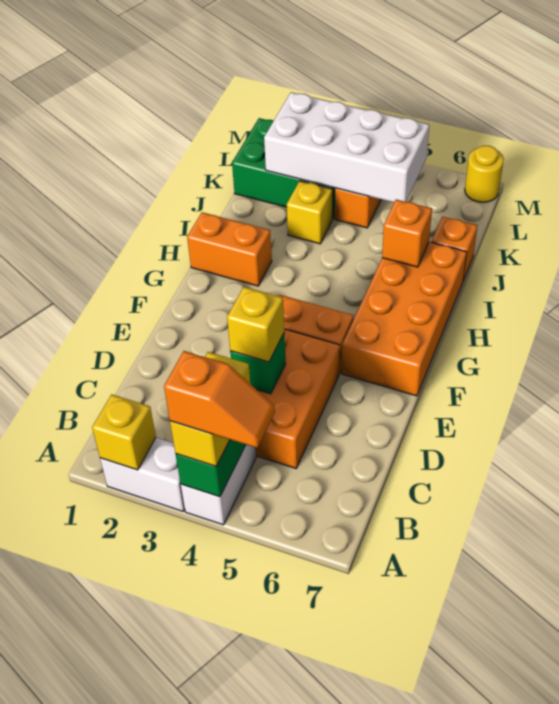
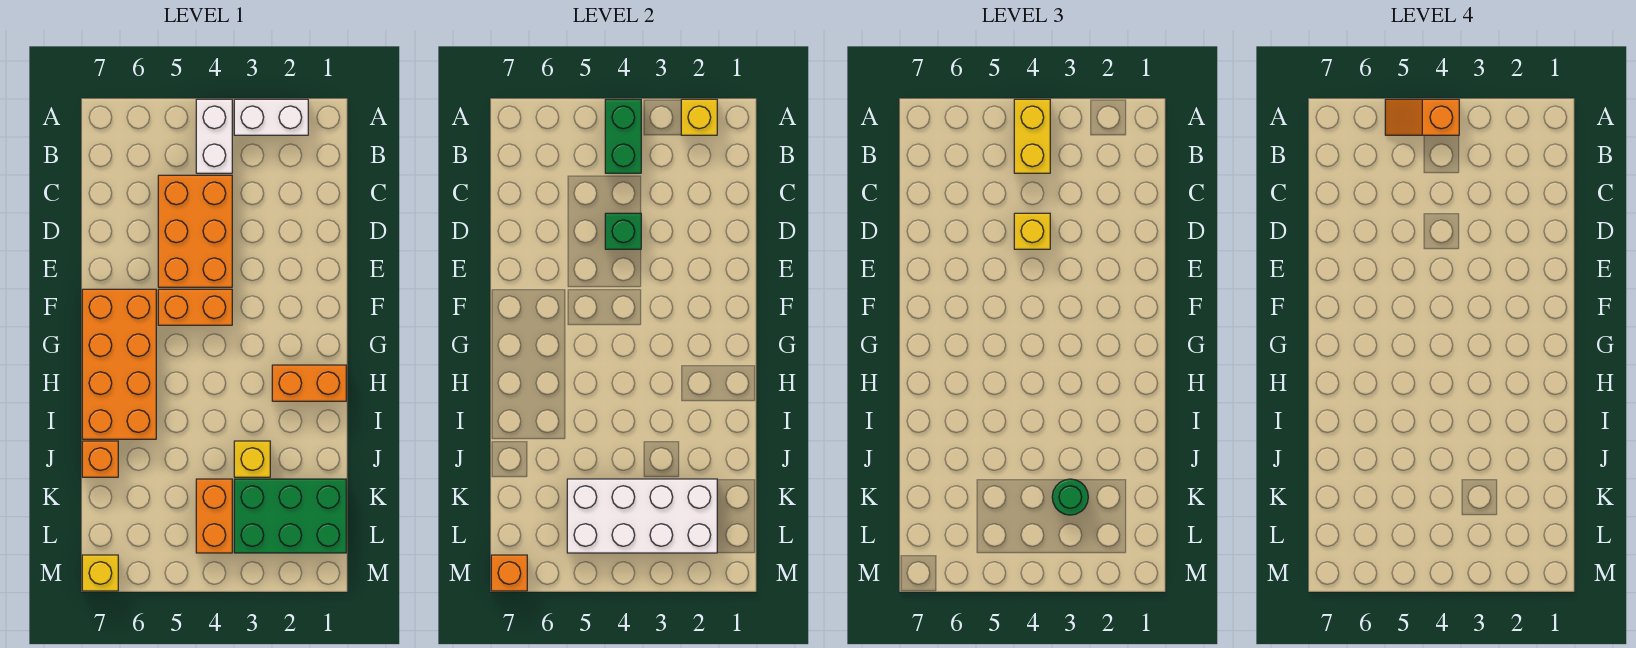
orange 1x1 brick [382,200,432,267] -> orange 1x1 brick moved to [491,555,527,591]
none -> green 1x1 round brick [1052,479,1088,515]
yellow 1x1 round brick [465,145,504,202] -> yellow 1x1 brick [82,555,118,591]

